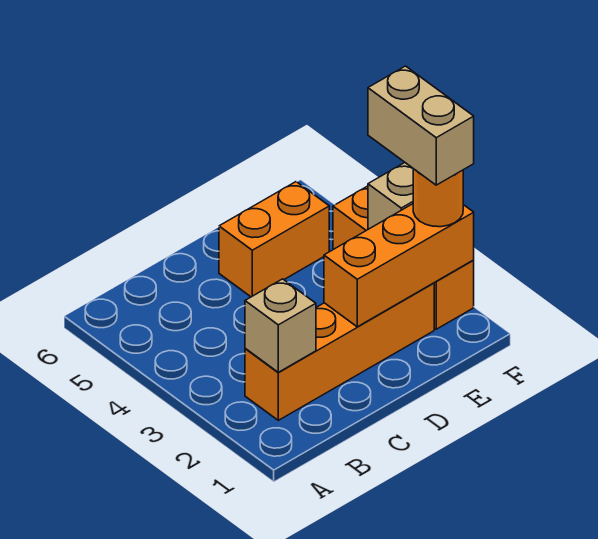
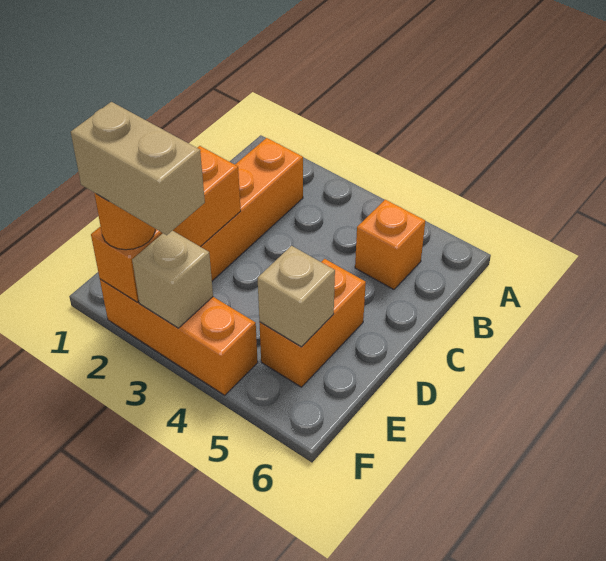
tan 1x1 brick [245,279,316,372] -> tan 1x1 brick moved to [258,246,335,347]
none -> orange 1x1 brick [355,200,425,290]

